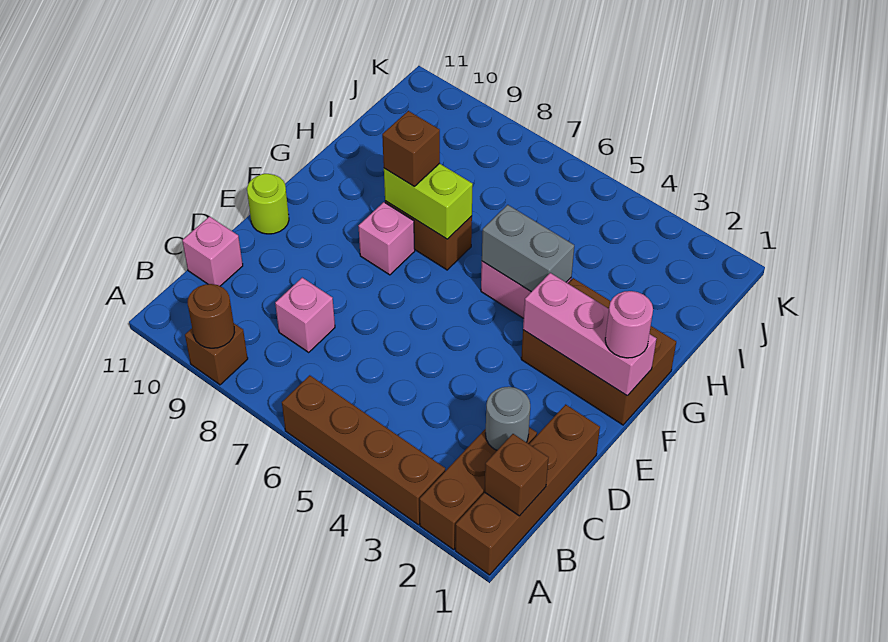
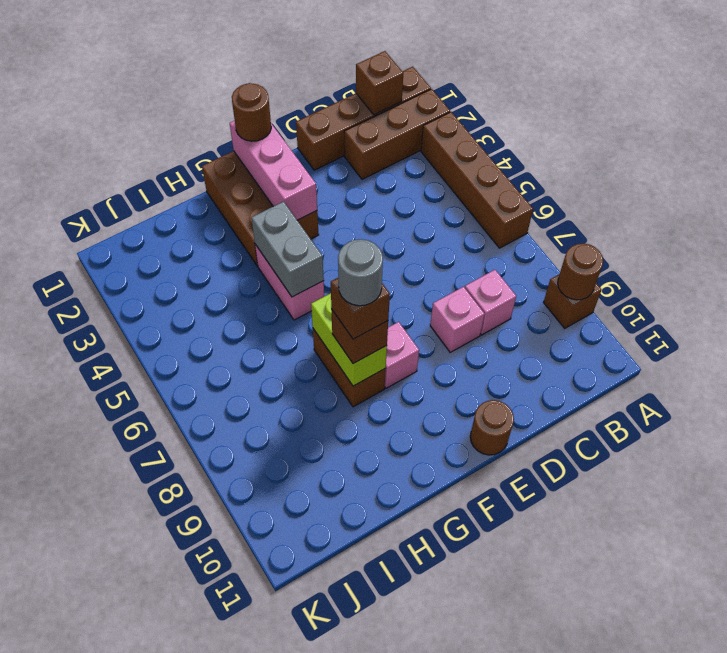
grey 1x1 round brick [485,387,530,450] -> grey 1x1 round brick moved to [338,239,383,306]
pink 1x1 brick [182,216,243,286] -> pink 1x1 brick moved to [430,287,485,352]
lime 1x1 round brick [247,174,289,234] -> brown 1x1 round brick [470,400,514,455]
pink 1x1 round brick [605,291,653,358] -> brown 1x1 round brick [232,83,271,141]
none -> brown 1x1 brick [331,278,390,339]

